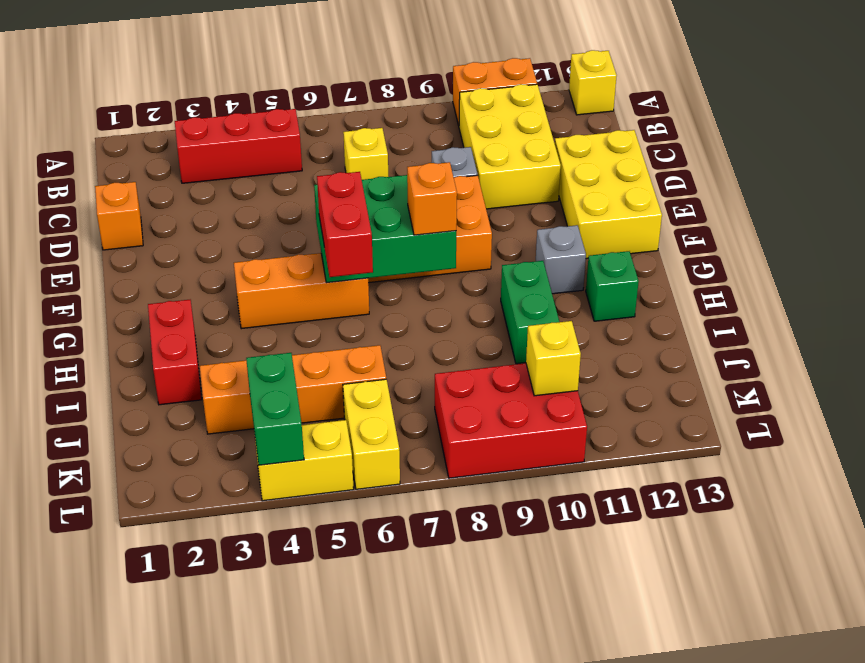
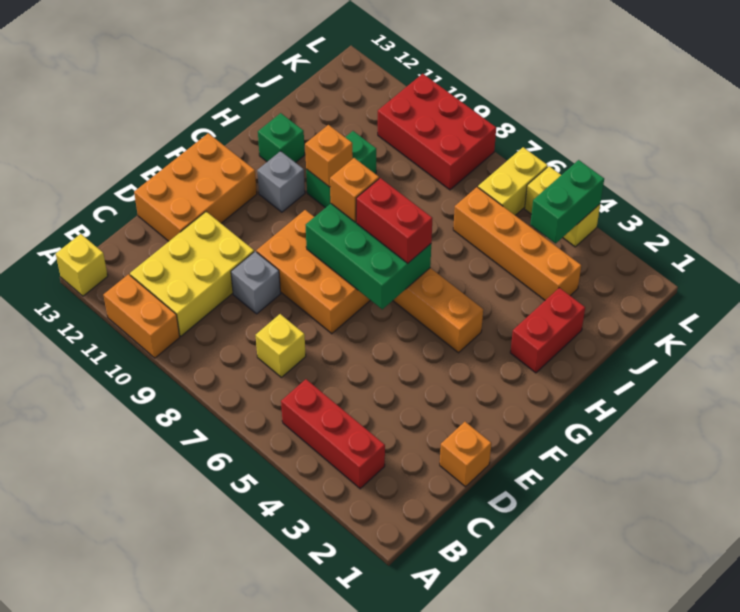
yellow 2x3 brick [555,130,662,259] -> orange 2x3 brick [134,133,257,241]
red 1x2 brick [317,172,373,277] -> red 1x2 brick turned to [356,178,432,263]
none -> orange 1x1 brick [305,125,353,187]
yellow 1x1 brick [526,321,581,396] -> none

